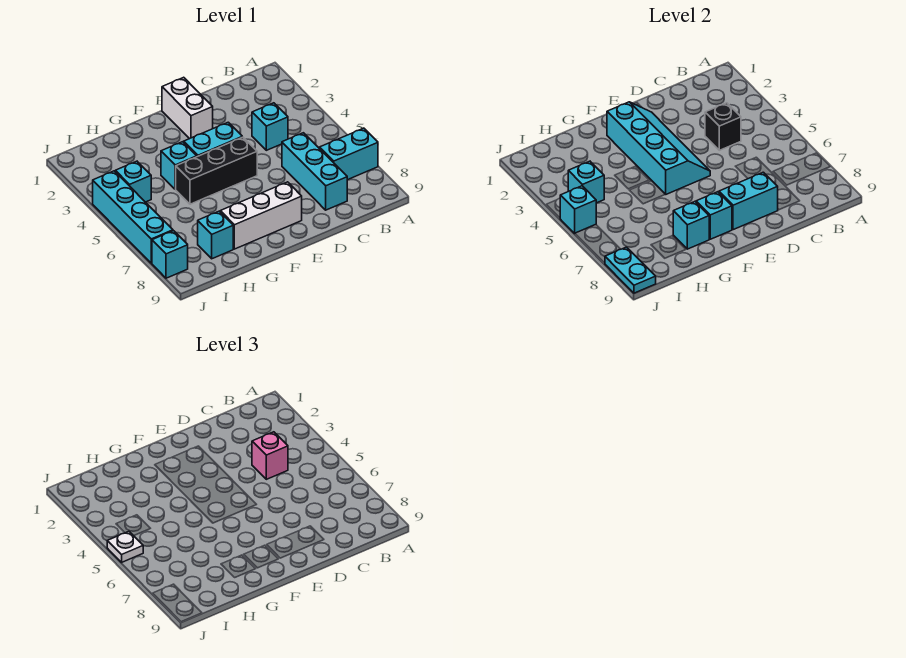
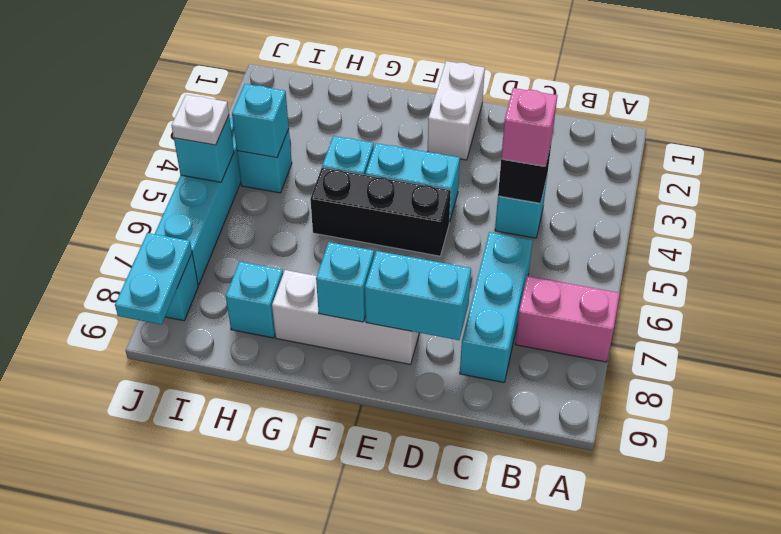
cyan 1x2 brick [319,128,378,180] -> pink 1x2 brick [515,276,620,362]
cyan 2x4 slope [607,102,710,194] -> none
cyan 1x1 brick [673,202,709,249] -> none

